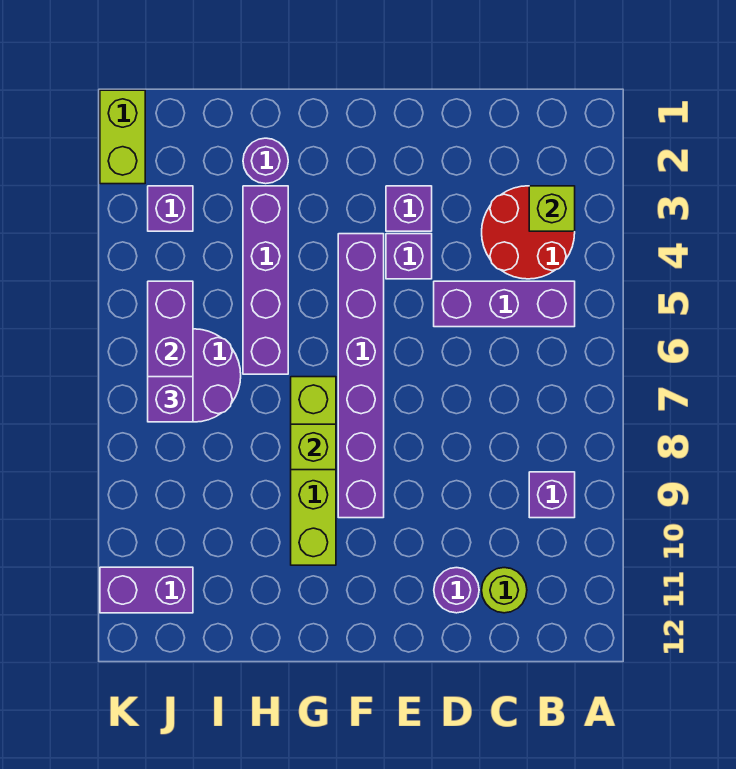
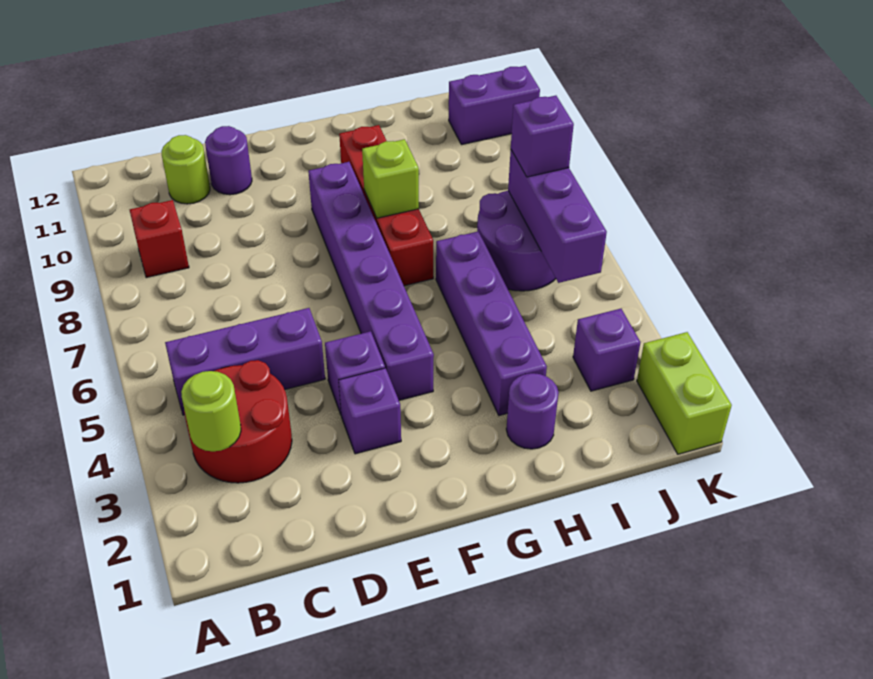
lime 1x1 brick [529,186,575,231] -> lime 1x1 round brick [181,371,241,451]
purple 1x1 brick [529,472,575,518] -> red 1x1 brick [130,200,189,278]
lime 1x4 brick [291,377,336,565] -> red 1x4 brick [339,125,433,286]

